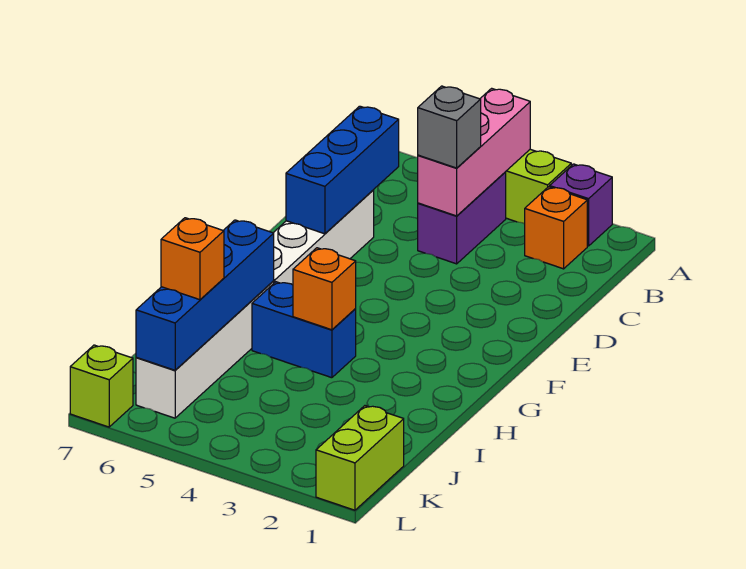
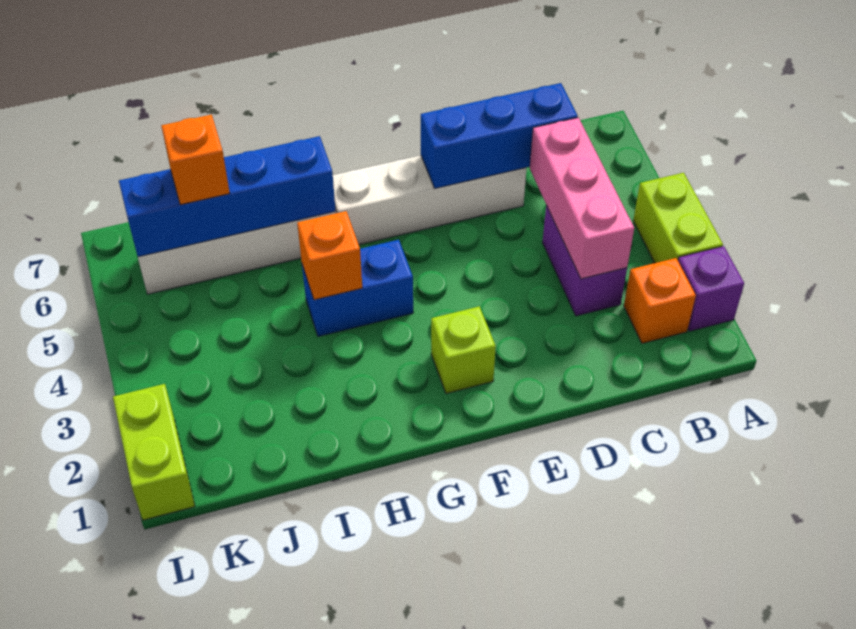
pink 1x3 brick [418,88,530,216] -> pink 1x3 brick turned to [530,118,634,279]
purple 1x2 brick [418,172,506,264] -> purple 1x2 brick turned to [542,205,627,316]
grey 1x1 brick [418,86,481,168] -> none
blue 1x2 brick [252,282,356,378] -> blue 1x2 brick turned to [302,240,413,337]
lime 1x2 brick [316,406,404,510] -> lime 1x2 brick turned to [113,384,195,520]
lime 1x1 brick [70,345,133,427] -> lime 1x1 brick moved to [431,306,496,394]

